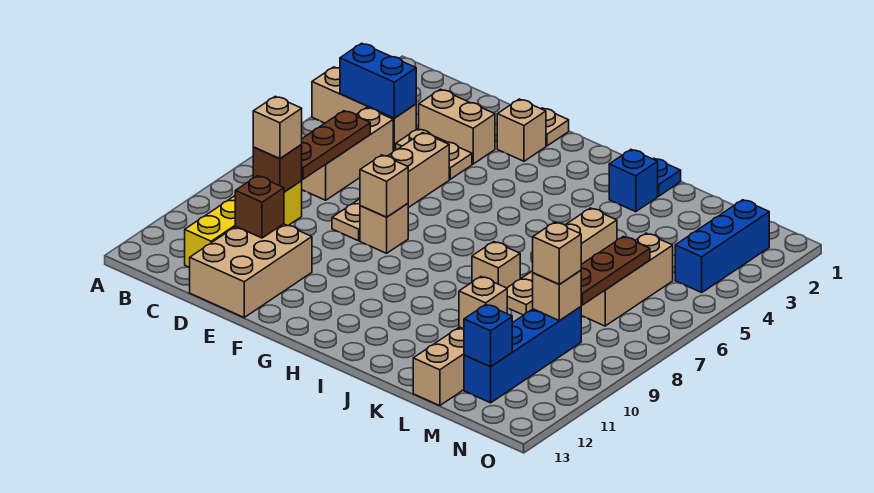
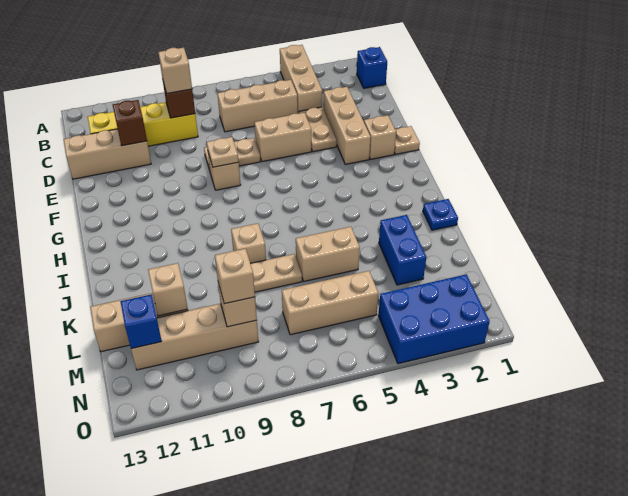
blue 1x2 brick [340,43,416,118] -> blue 1x2 brick moved to [379,215,426,285]
brown 1x3 plate [301,111,370,179] -> none
tan 1x2 brick [419,89,495,164] -> tan 1x3 brick [324,87,371,164]
tan 2x3 brick [190,224,312,317] -> tan 1x3 brick [64,129,151,179]
tan 1x1 brick [360,155,408,217] -> tan 1x1 plate [207,137,239,167]
blue 1x1 brick [609,150,658,212] -> blue 1x1 brick moved to [357,47,387,88]
brown 1x3 plate [581,237,650,305] -> none
blue 1x4 brick [464,307,581,403] -> tan 1x4 brick [131,304,259,370]
blue 1x3 brick [675,200,770,293] -> blue 2x3 brick [378,274,490,364]

